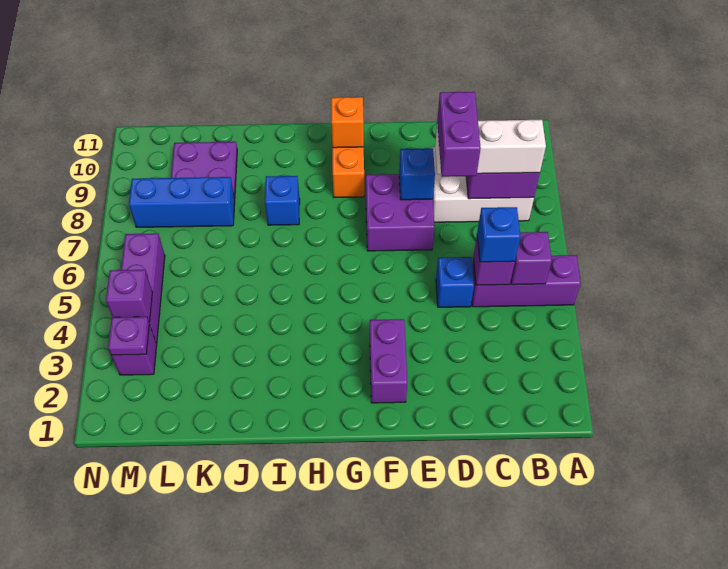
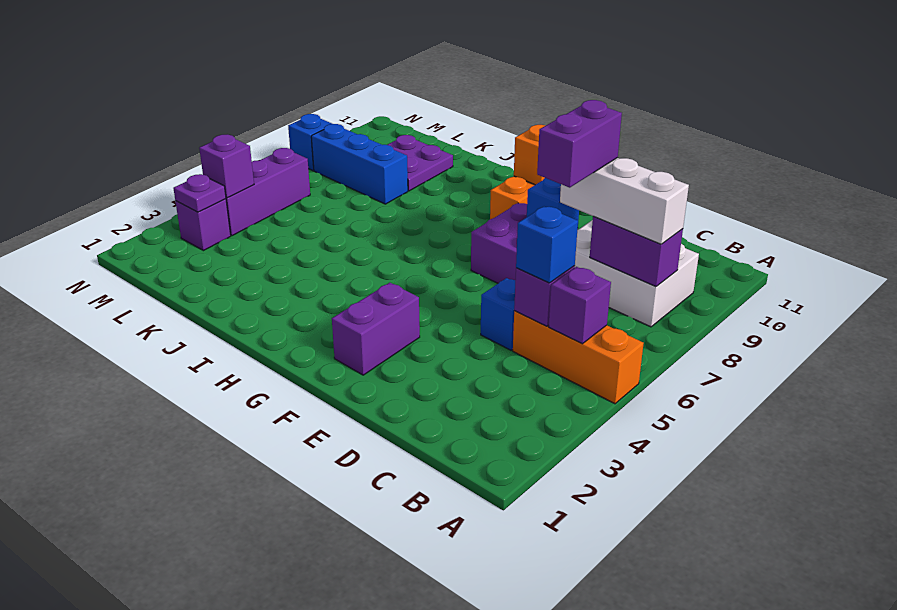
purple 1x3 brick [472,255,581,307] -> orange 1x3 brick [513,311,644,404]
blue 1x1 brick [265,176,300,225] -> blue 1x1 brick moved to [288,114,332,170]

